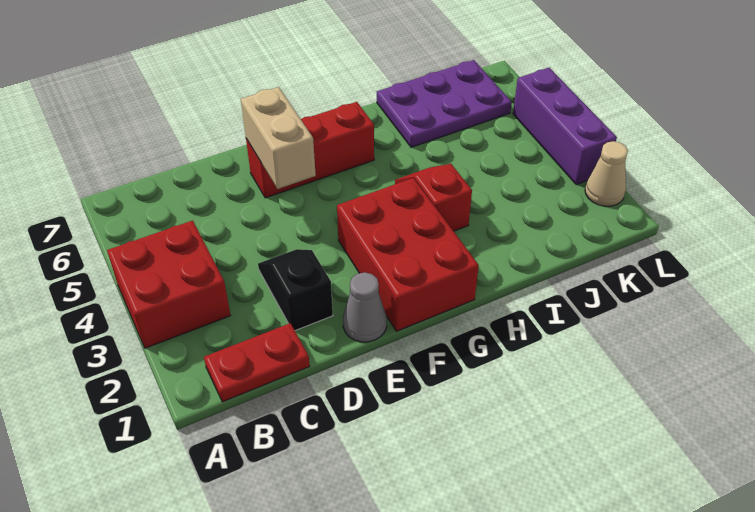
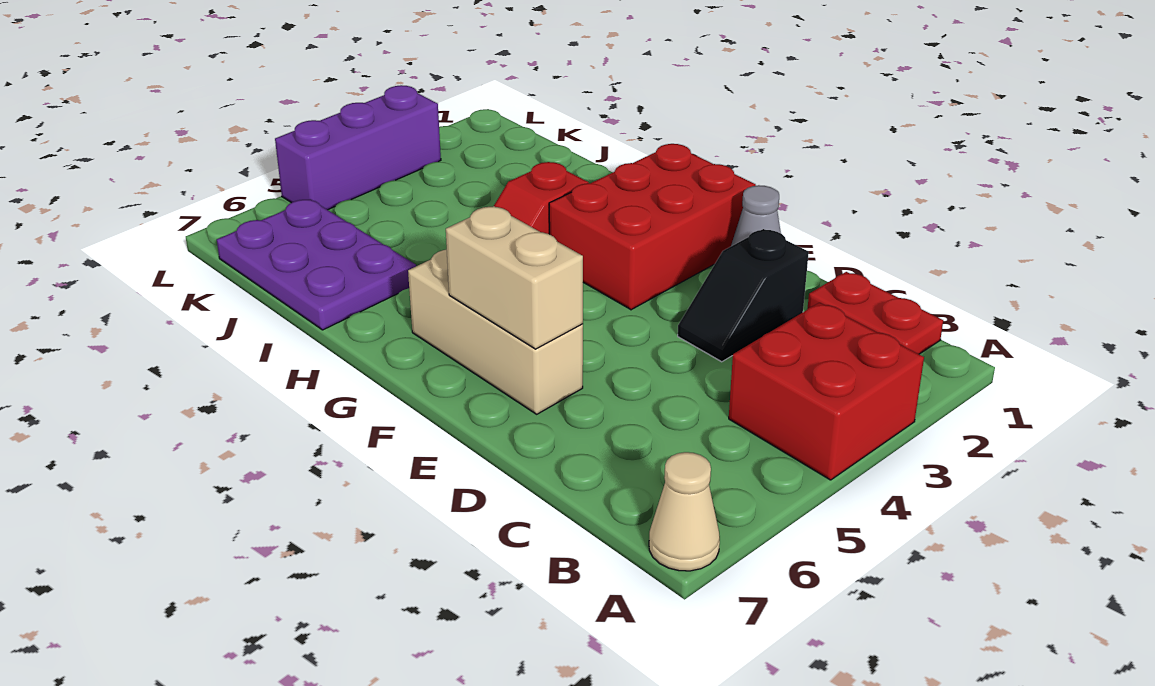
tan 1x2 brick [241,87,316,189] -> tan 1x2 brick turned to [446,206,583,349]
red 1x3 brick [246,102,374,198] -> tan 1x3 brick [408,250,583,414]
tan 1x1 cone [585,141,628,206] -> tan 1x1 cone moved to [649,452,720,571]

